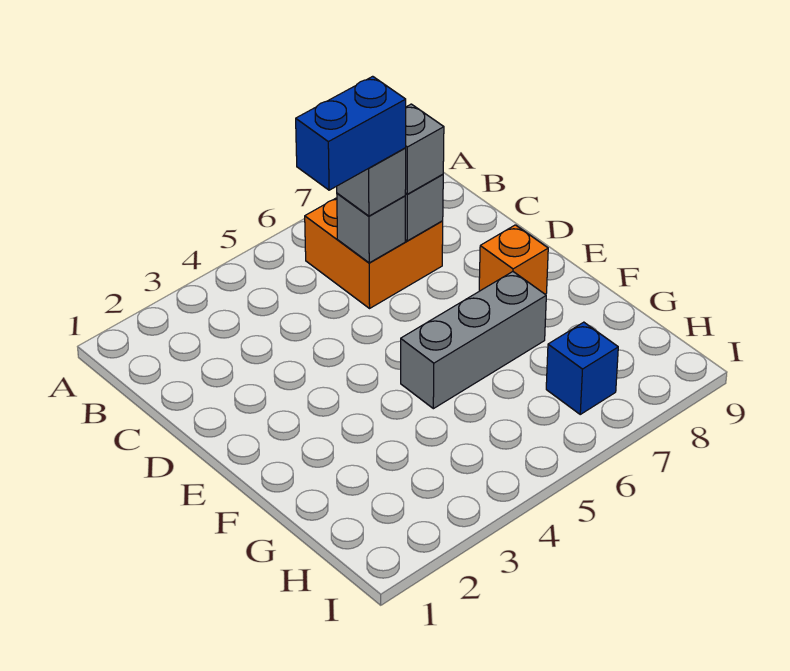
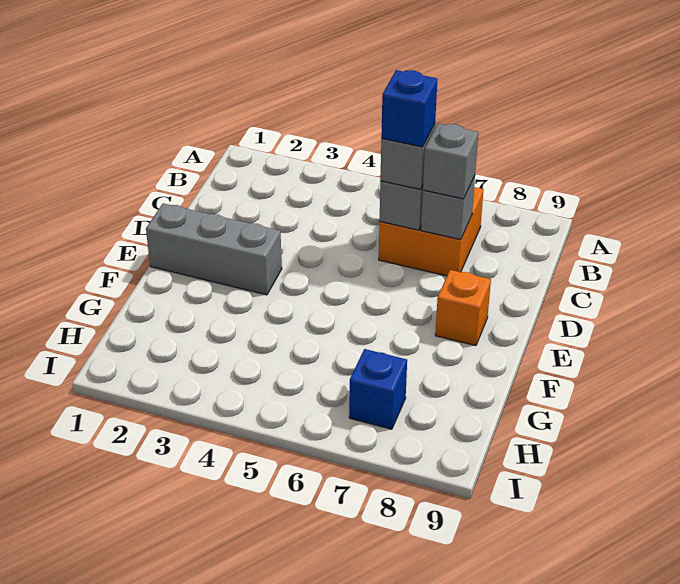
blue 1x2 brick [296,76,406,190] -> blue 1x1 brick [381,70,437,147]
grey 1x3 brick [401,272,546,409] -> grey 1x3 brick moved to [146,203,282,295]

